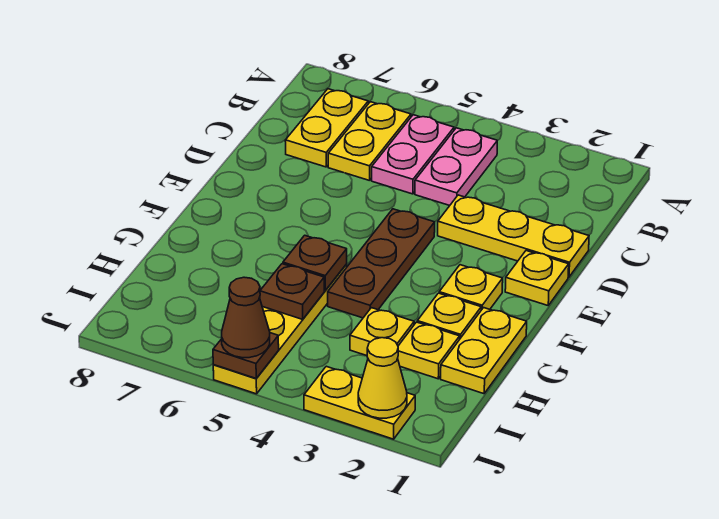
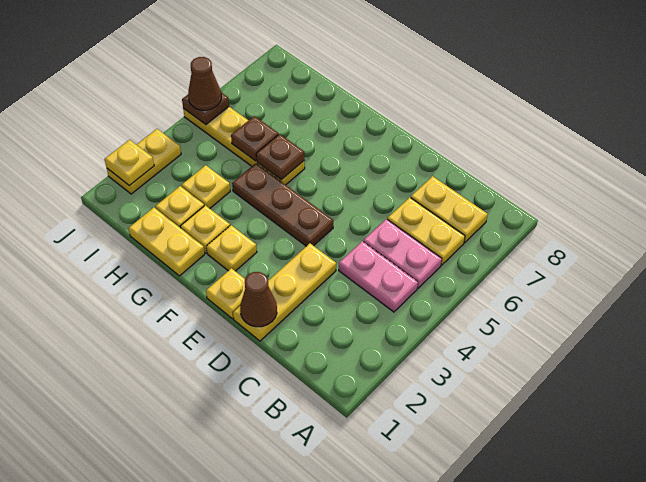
none -> brown 1x1 cone [240,272,277,327]
yellow 1x1 cone [358,338,407,418] -> yellow 1x1 plate [104,140,154,186]

